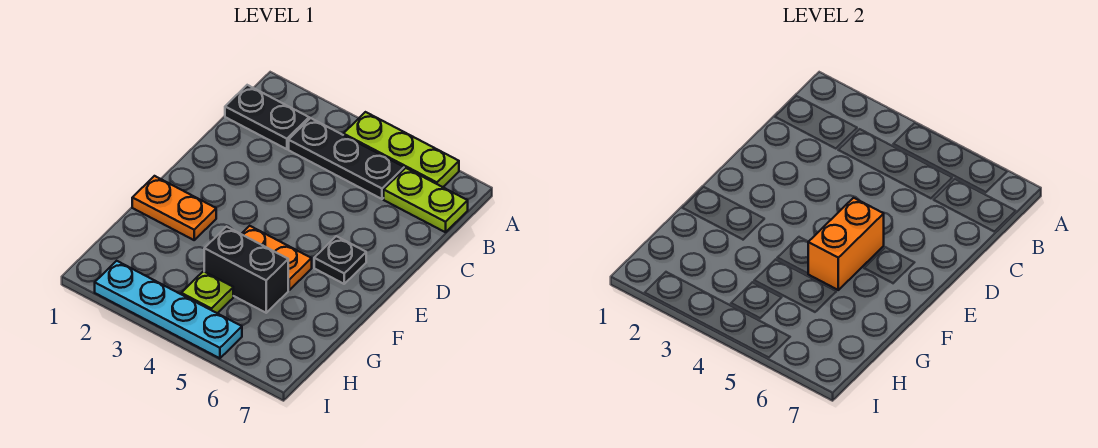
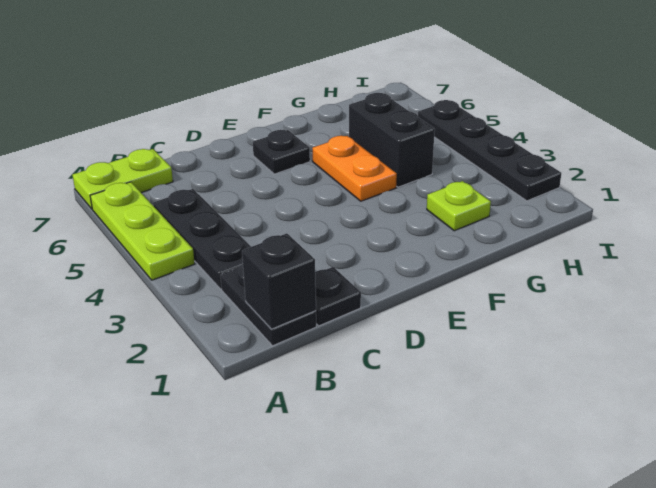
none -> black 1x1 brick [242,233,316,329]
lime 1x2 plate [384,168,468,232] -> lime 1x2 plate turned to [72,149,173,209]
none -> black 1x1 plate [315,267,361,326]
orange 1x2 brick [808,198,884,290] -> none
orange 1x2 plate [132,176,216,240] -> none
lime 1x1 plate [181,271,233,313] -> lime 1x1 plate moved to [427,181,491,231]
cyan 1x4 plate [95,261,242,358] -> black 1x4 plate [418,100,561,201]

